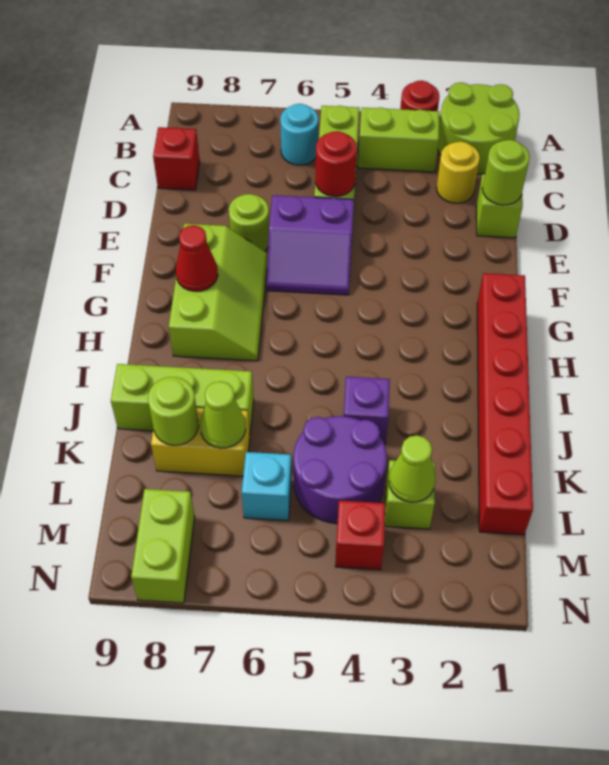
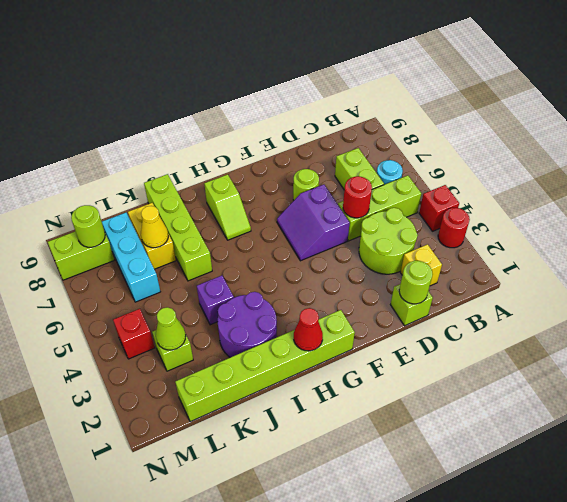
lime 2x2 round brick [438,82,520,174] -> lime 2x2 round brick moved to [359,208,418,274]
lime 1x2 brick [358,108,439,172] -> lime 1x2 brick moved to [335,148,384,190]
yellow 1x1 round brick [436,141,480,203] -> yellow 1x1 brick [401,244,442,286]
red 1x1 brick [153,127,200,190] -> red 1x1 brick moved to [419,185,459,231]
lime 2x3 slope [169,224,268,361] -> lime 1x2 slope [204,174,251,240]
red 1x6 brick [477,273,533,535] -> lime 1x6 brick [175,310,355,422]
red 1x1 cone [176,225,218,291] -> red 1x1 cone moved to [294,308,323,351]
lime 1x3 brick [111,364,254,434] -> lime 1x4 brick [144,174,212,281]
purple 2x2 round brick [294,416,387,524] -> purple 2x2 round brick moved to [218,292,277,357]
lime 1x1 cone [200,381,246,448] -> yellow 1x1 cone [141,206,168,248]
lime 1x1 round brick [148,377,199,445] -> lime 1x1 round brick moved to [71,205,105,247]
cyan 1x1 brick [242,452,292,521] -> cyan 1x3 brick [102,213,160,302]

